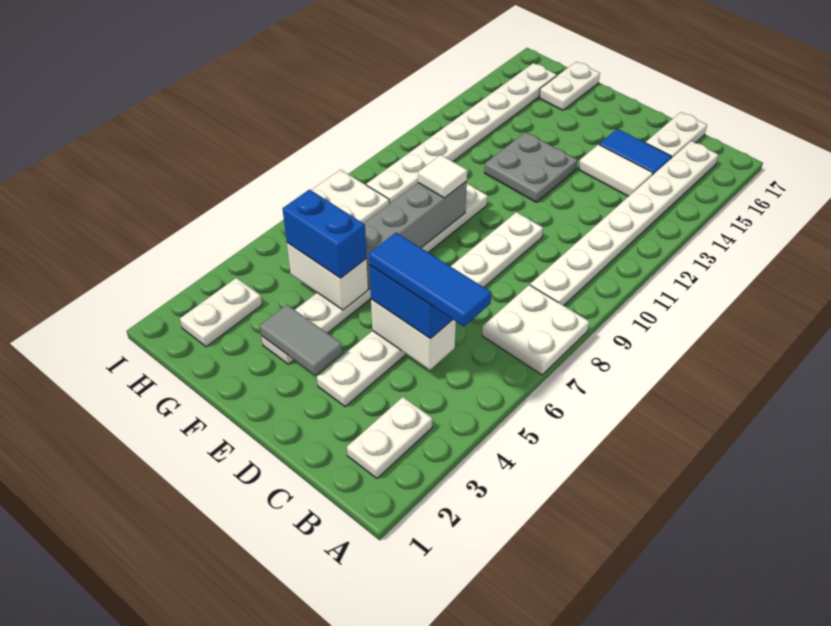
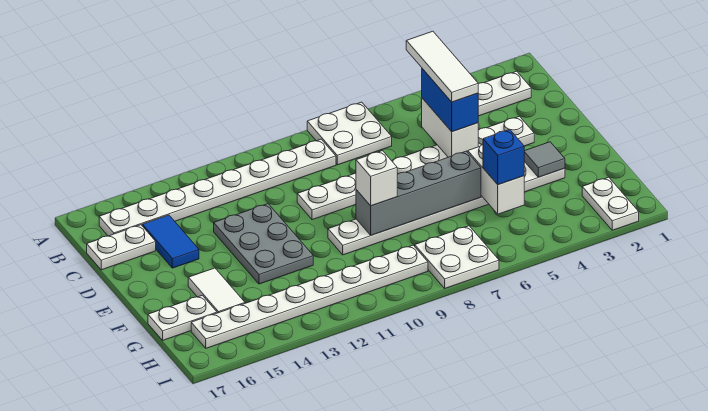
blue 1x3 tile [369,233,491,326] -> white 1x3 tile [406,31,478,102]
white 1x2 tile [578,145,653,196] -> white 1x2 tile moved to [188,268,245,313]
grey 1x2 tile [260,305,342,375] -> grey 1x1 tile [524,142,565,177]
grey 2x2 plate [484,132,578,202] -> grey 2x3 plate [214,204,313,284]
blue 1x2 brick [283,190,367,278] -> blue 1x1 brick [483,129,524,185]
white 1x1 tile [418,155,467,198] -> white 1x1 brick [356,151,397,206]
white 1x2 plate [180,278,262,347] -> white 1x2 plate turned to [582,177,639,230]

